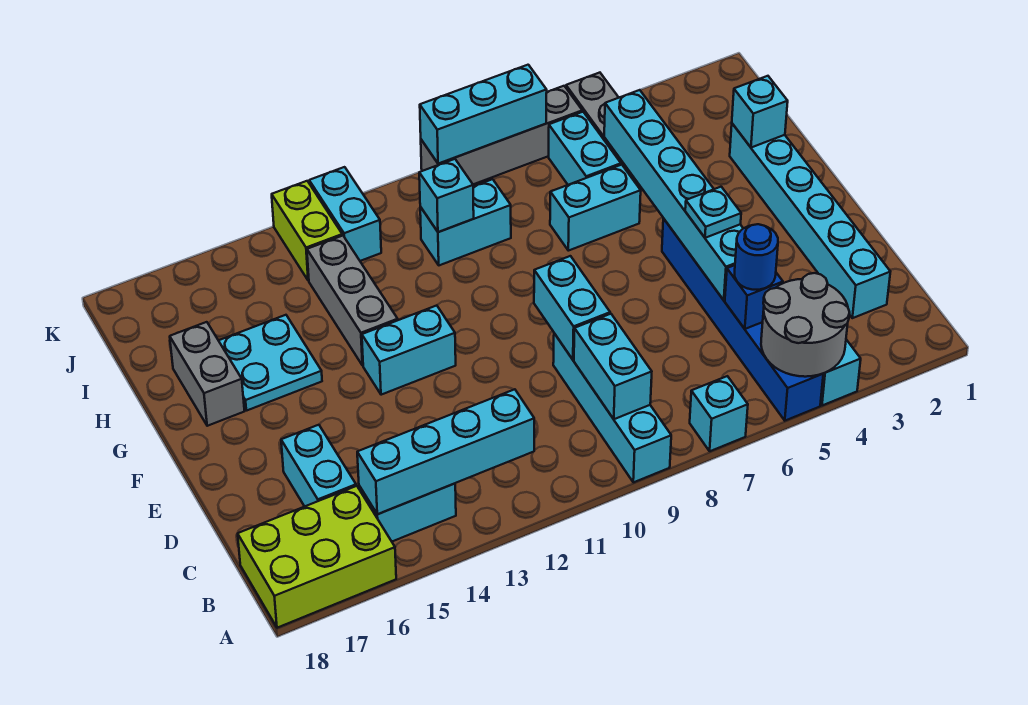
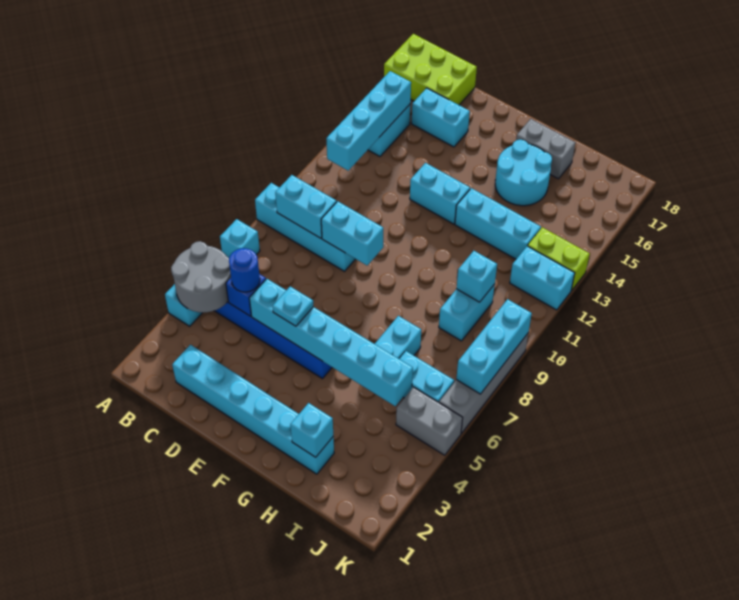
lime 2x3 brick [238,486,396,628] -> lime 2x3 brick turned to [384,34,477,105]
cyan 1x2 brick [362,306,456,395] -> cyan 1x2 brick turned to [410,163,470,224]
grey 1x3 brick [307,236,398,366] -> cyan 1x3 brick [455,188,541,259]
cyan 2x2 plate [219,315,322,411] -> cyan 2x2 round brick [495,140,552,206]

